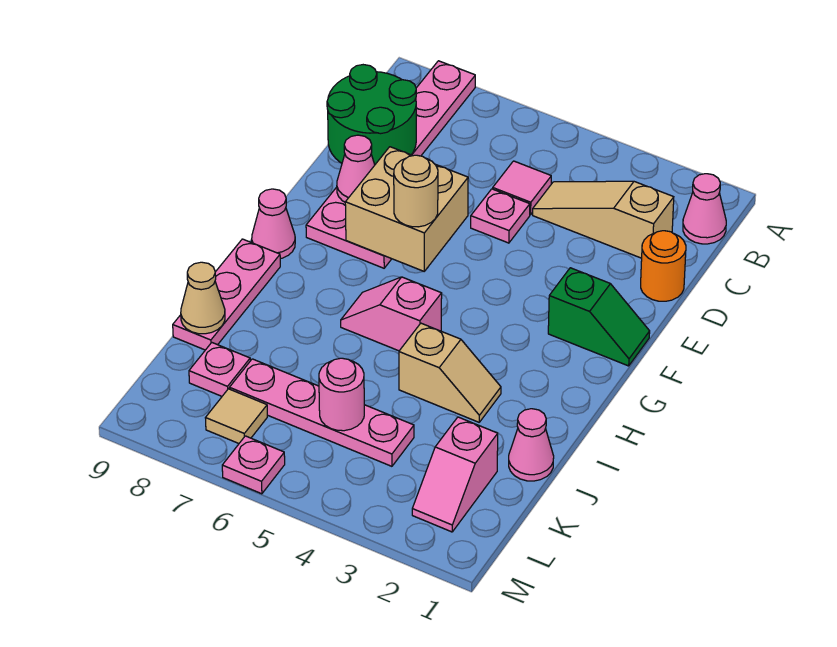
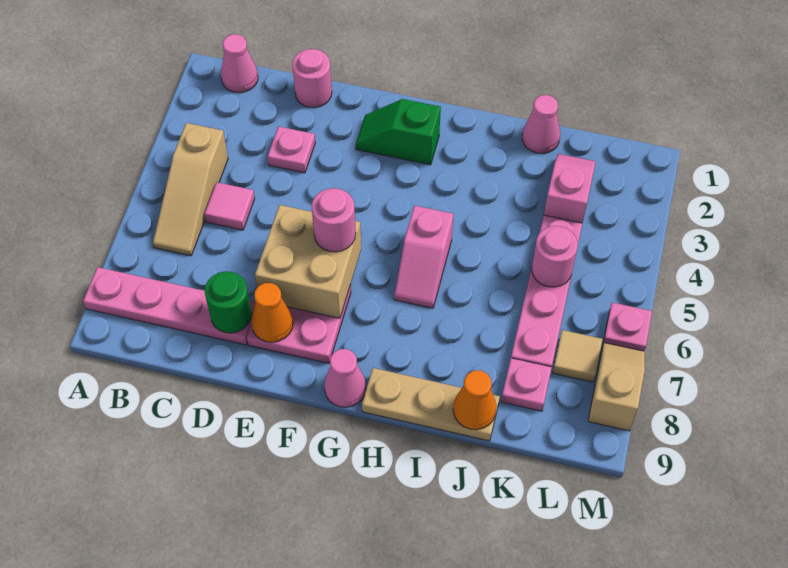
tan 1x3 slope [533,181,674,258] -> tan 1x3 slope moved to [153,123,228,256]
green 2x2 round brick [327,65,416,164] -> green 1x1 round brick [205,271,252,333]
orange 1x1 round brick [641,231,686,301] -> pink 1x1 round brick [292,49,332,108]
pink 1x1 plate [471,189,530,243] -> pink 1x1 plate moved to [268,127,315,173]
pink 1x1 cone [337,135,375,202] -> orange 1x1 cone [251,283,293,342]
green 1x2 slope [548,268,650,366] -> green 1x2 slope turned to [356,99,441,165]
tan 1x1 round brick [394,155,438,227] -> pink 1x1 round brick [312,188,356,252]
pink 1x3 plate [173,239,280,350] -> tan 1x3 plate [362,368,500,441]
tan 1x2 slope [399,323,501,422] -> tan 1x2 slope moved to [588,343,645,431]
tan 1x1 cone [181,262,225,334] -> orange 1x1 cone [453,370,496,430]
pink 1x2 slope [412,417,498,532] -> pink 1x2 slope turned to [544,154,596,223]

